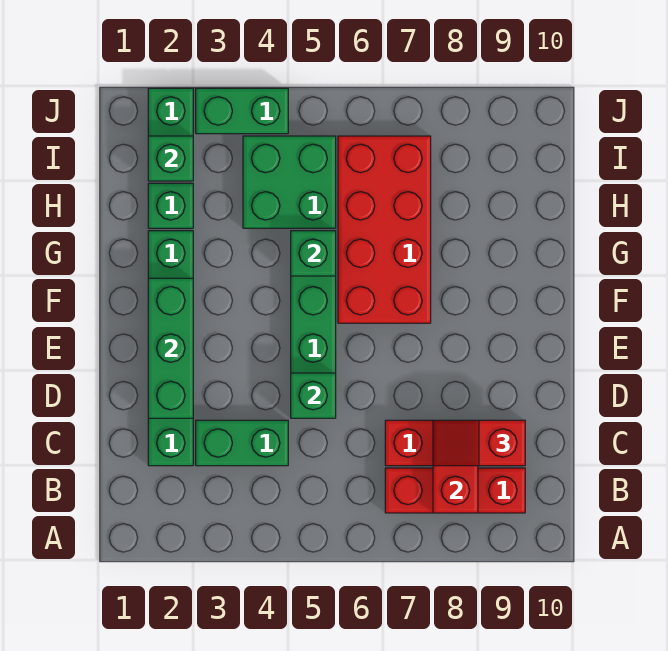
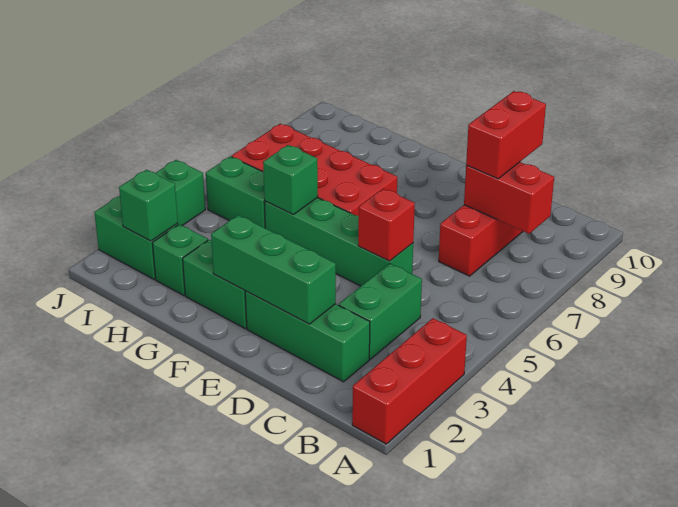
red 1x3 brick [385,468,525,513] -> red 1x3 brick moved to [352,318,467,444]
red 1x2 slope [433,420,525,466] -> red 1x2 brick [466,91,546,179]
green 1x1 brick [291,373,336,418] -> red 1x1 brick [358,188,415,261]
green 2x2 brick [243,136,336,228] -> green 1x2 brick [206,156,265,228]

